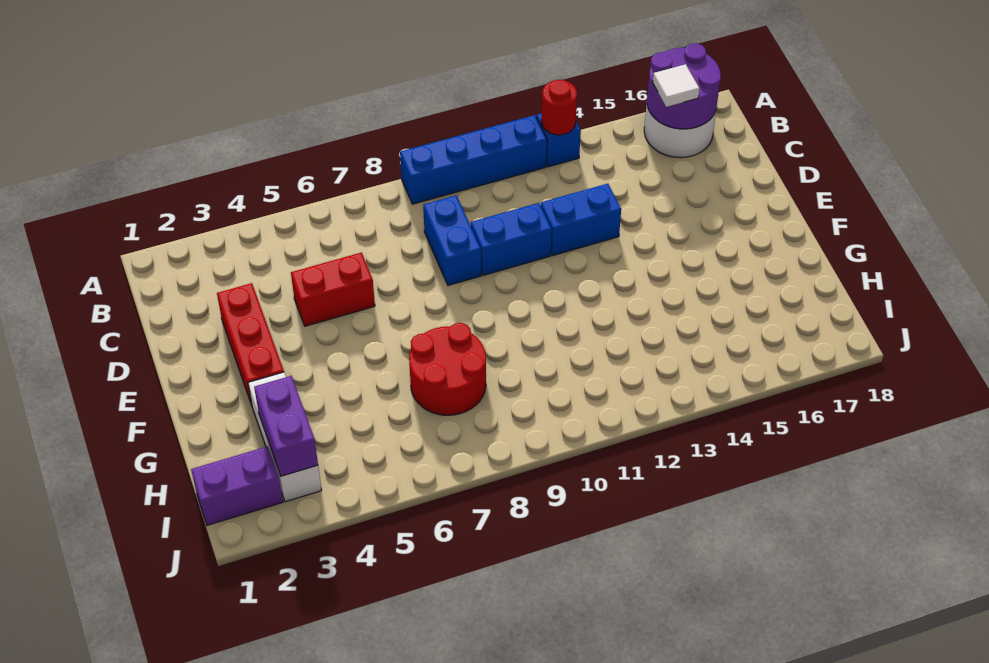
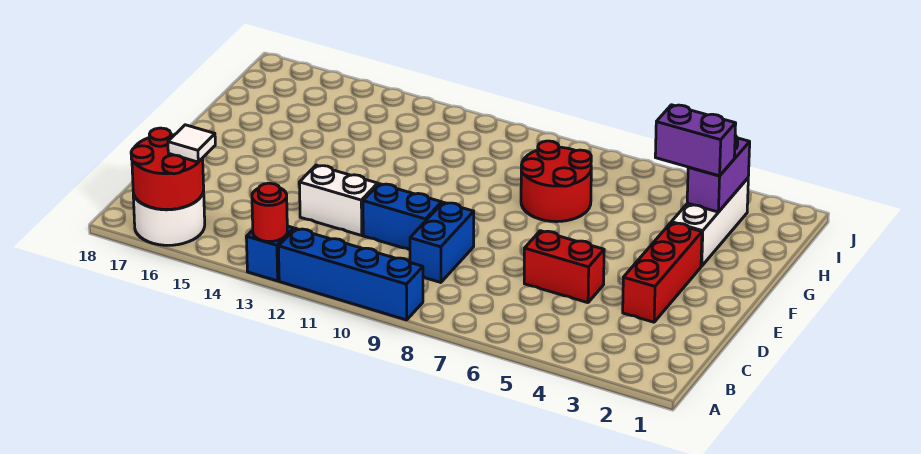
purple 2x2 round brick [647,43,721,129] -> red 2x2 round brick [131,128,204,209]
blue 1x2 brick [541,184,621,256] -> white 1x2 brick [299,165,378,236]
purple 1x2 brick [191,446,283,525] -> purple 1x2 brick moved to [655,105,736,176]

